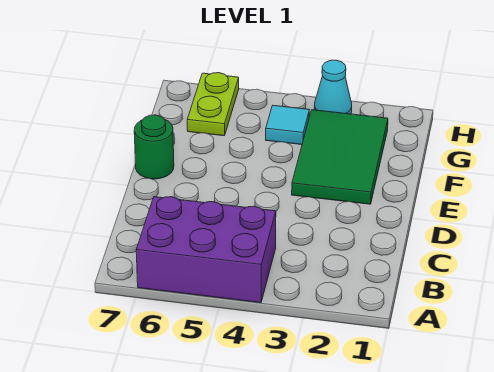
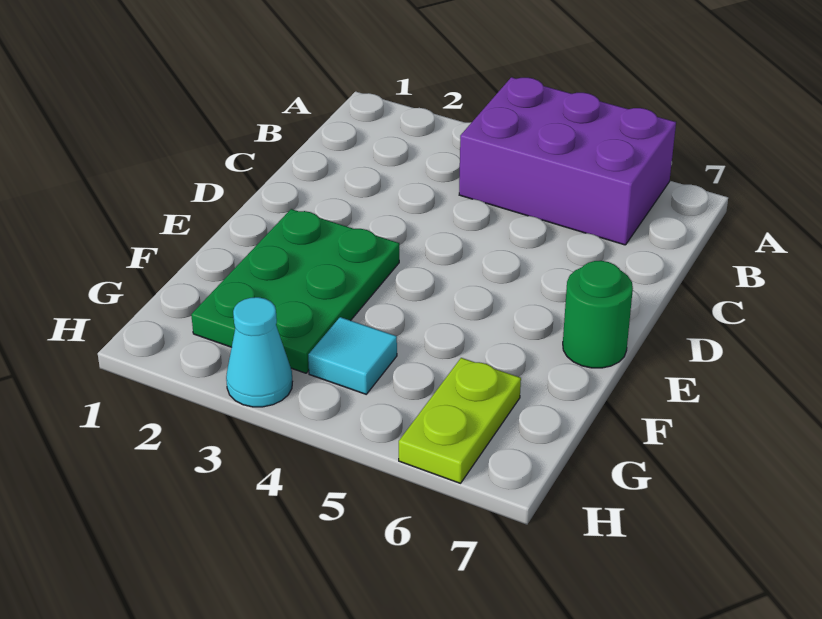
green 2x3 tile [292,110,388,204] -> green 2x3 plate [191,209,399,373]

